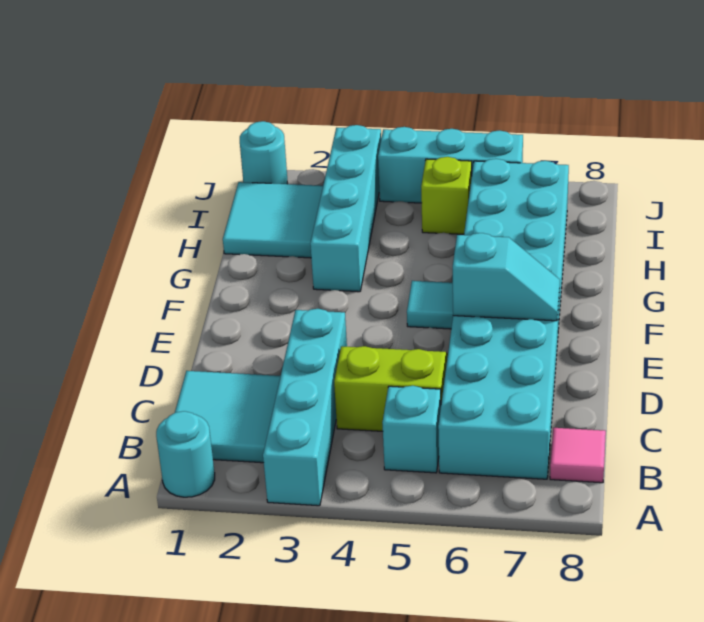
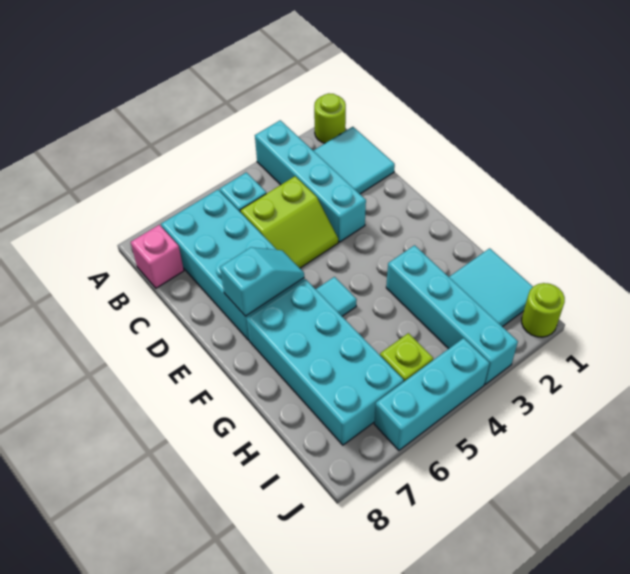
cyan 1x1 round brick [156,411,215,497] -> lime 1x1 round brick [314,93,346,143]
pink 1x1 tile [550,428,606,483] -> pink 1x1 brick [131,225,184,288]
cyan 1x2 slope [452,233,560,321] -> cyan 1x2 slope turned to [220,247,304,316]
cyan 1x1 round brick [240,121,287,184] -> lime 1x1 round brick [522,283,565,337]

